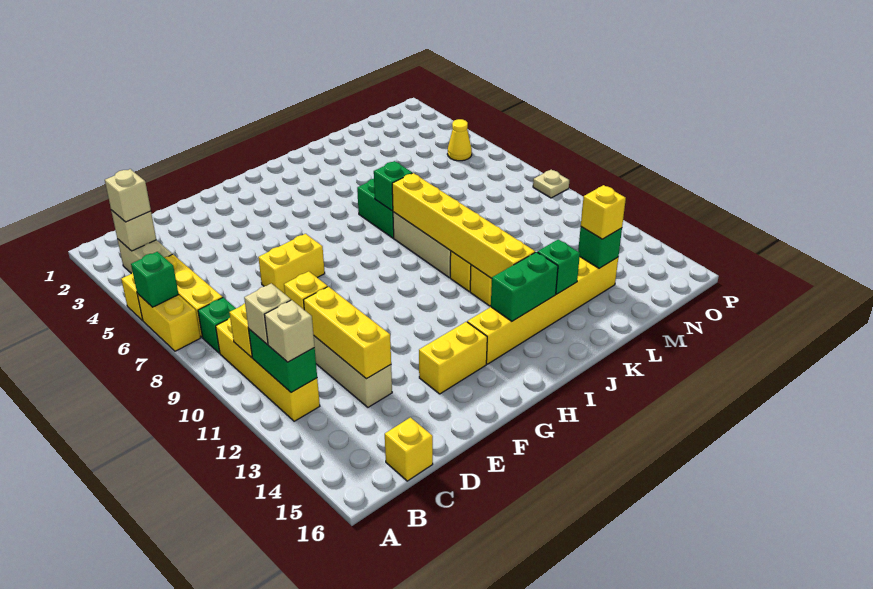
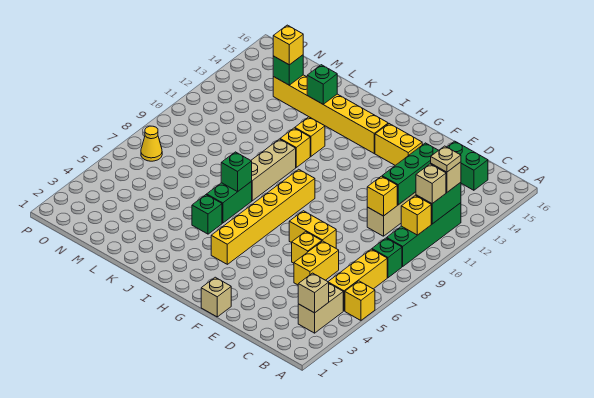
yellow 1x2 brick [137,294,200,351] -> yellow 1x2 brick moved to [294,241,339,285]
green 1x1 brick [131,252,179,307] -> green 1x1 brick moved to [192,195,222,234]
tan 1x1 brick [105,169,151,222] -> tan 1x1 brick moved to [201,277,231,317]
yellow 1x4 brick [216,318,320,421] -> green 1x4 brick [387,203,461,266]
yellow 1x1 brick [385,418,433,481] -> yellow 1x1 brick moved to [292,231,322,263]
yellow 1x3 brick [304,286,391,379] -> green 1x3 brick [382,143,439,205]
green 1x2 brick [491,252,558,321] -> green 1x2 brick moved to [447,141,488,190]
yellow 1x6 brick [392,173,535,278] -> yellow 1x6 brick moved to [211,169,315,264]
yellow 1x1 cone [447,119,472,161] -> yellow 1x1 cone moved to [141,126,162,161]
tan 1x1 plate [533,170,569,198] -> tan 1x1 plate moved to [431,146,461,172]

